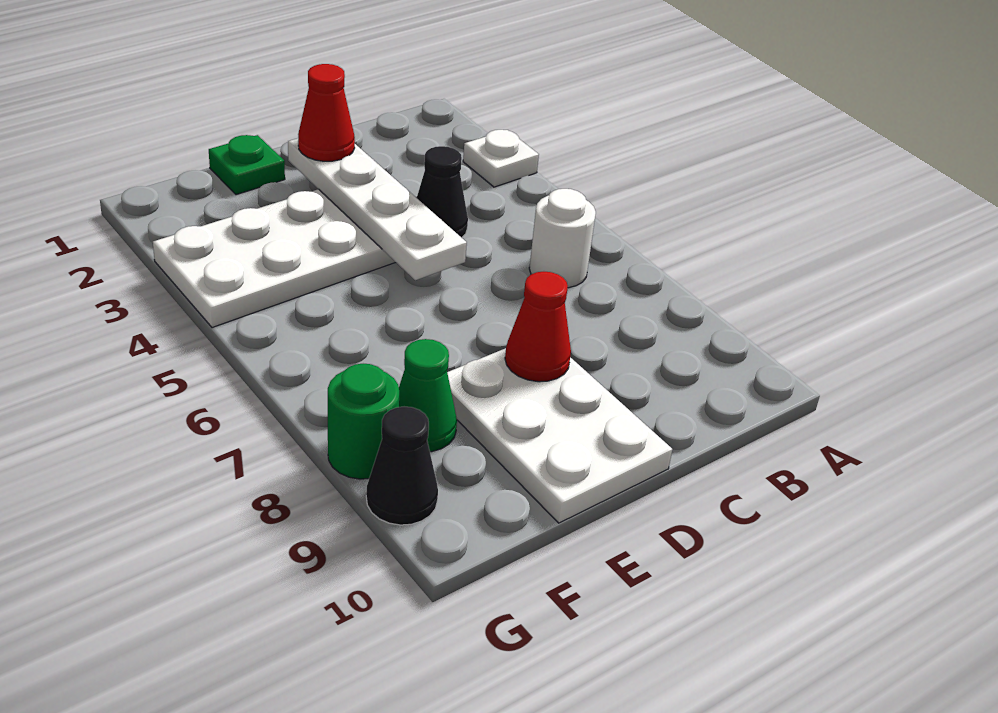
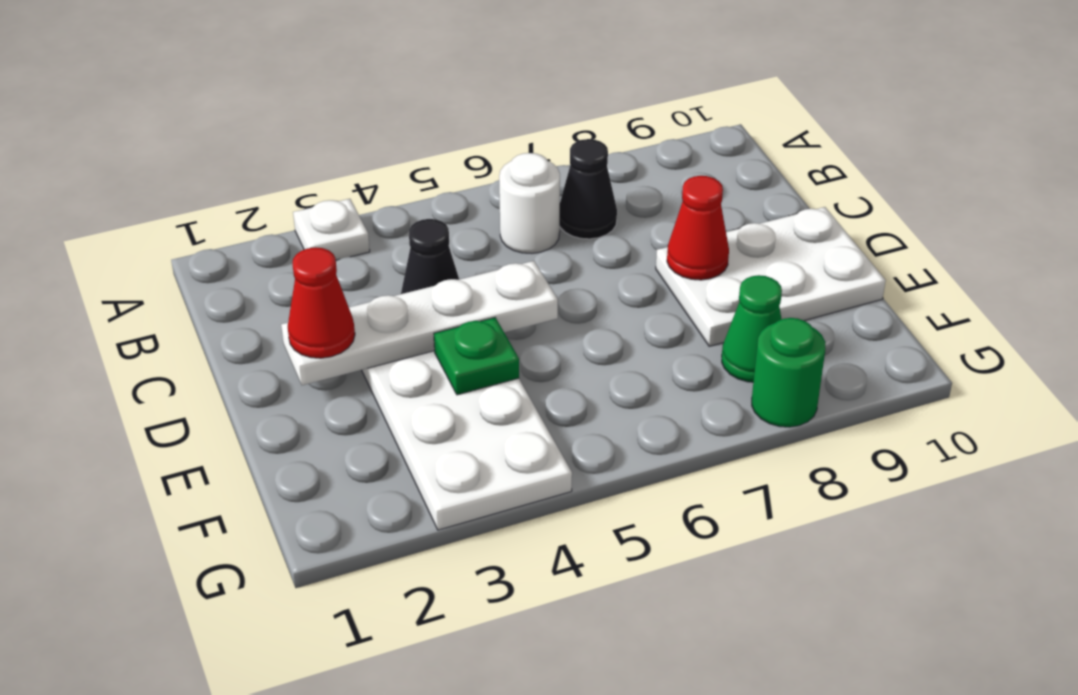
green 1x1 plate [209,135,285,195] -> green 1x1 plate moved to [434,318,519,395]
black 1x1 cone [366,407,438,525] -> black 1x1 cone moved to [560,139,617,239]

